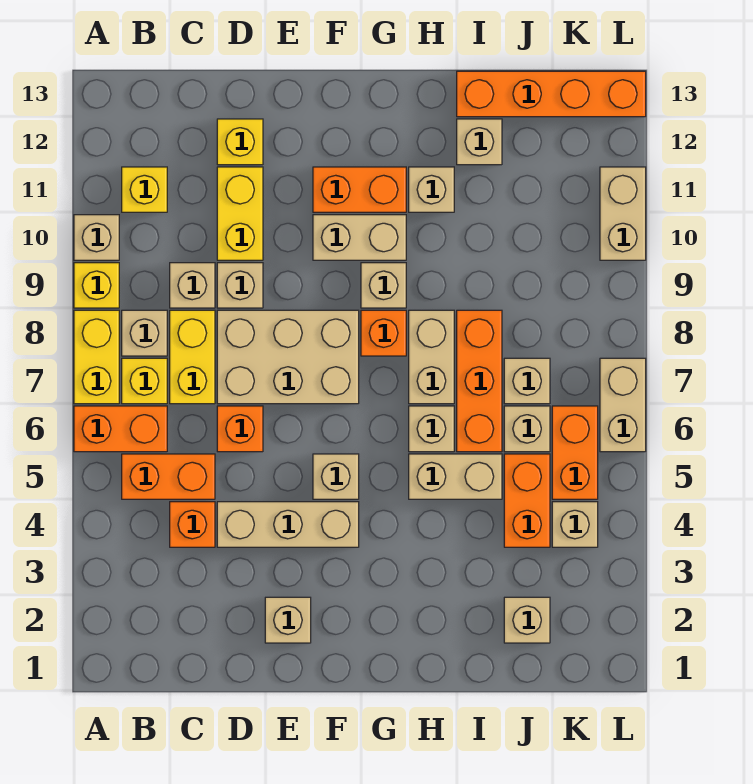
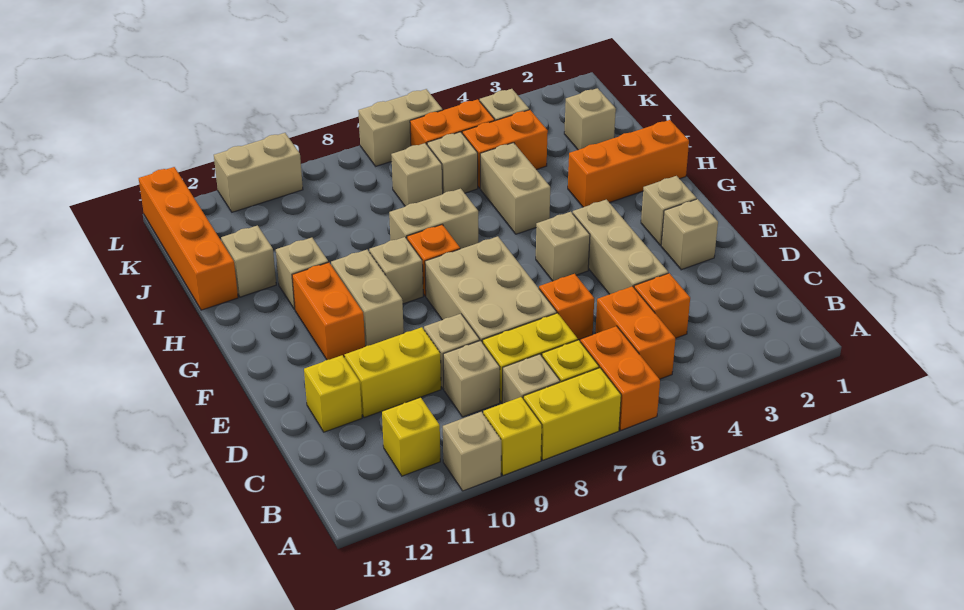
tan 1x1 brick [409,406,454,452] -> tan 1x1 brick moved to [641,176,697,245]
orange 1x3 brick [457,310,502,452] -> orange 1x3 brick moved to [568,120,689,207]

